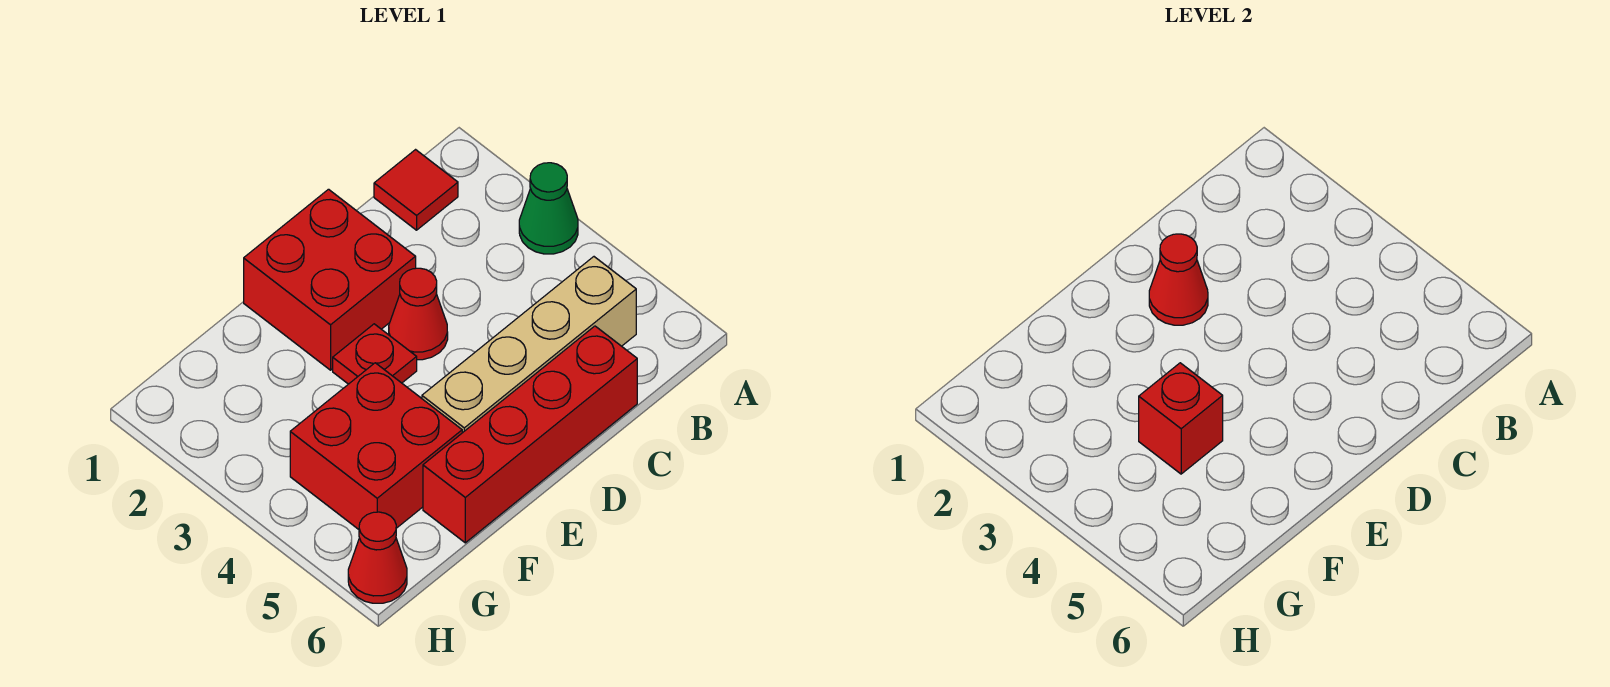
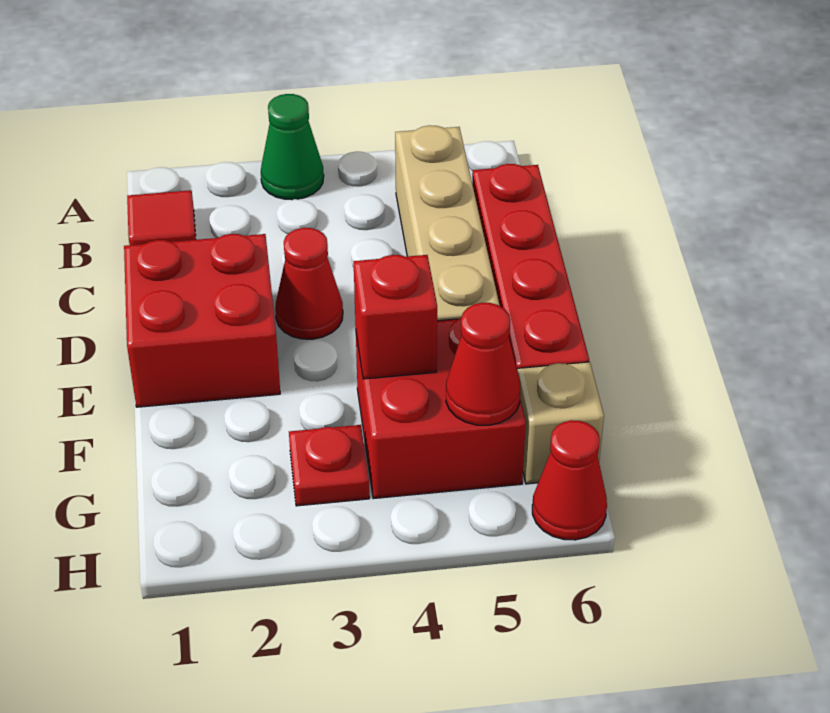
red 1x1 cone [1149,234,1208,325] -> red 1x1 cone moved to [446,303,520,425]
red 1x1 plate [333,324,417,384] -> red 1x1 plate moved to [289,425,369,506]
none -> tan 1x1 brick [517,362,604,484]

